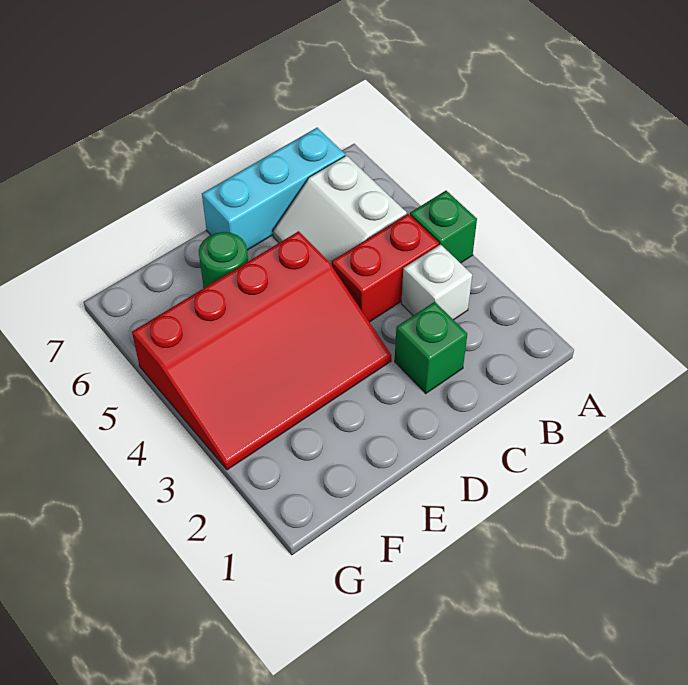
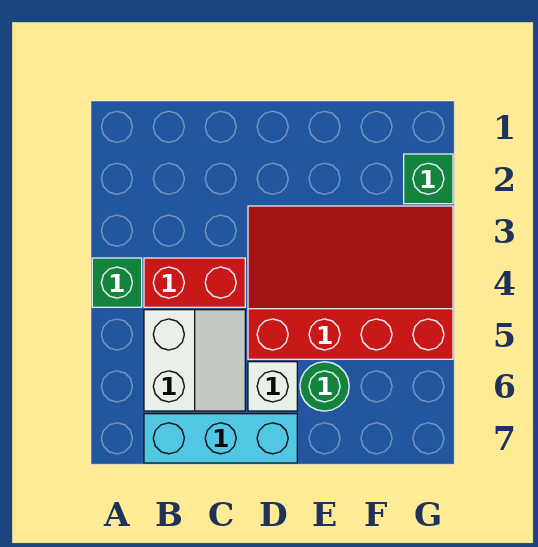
white 1x1 brick [401,244,472,320] -> white 1x1 brick moved to [248,362,297,411]
green 1x1 brick [395,302,467,393] -> green 1x1 brick moved to [404,154,453,204]

